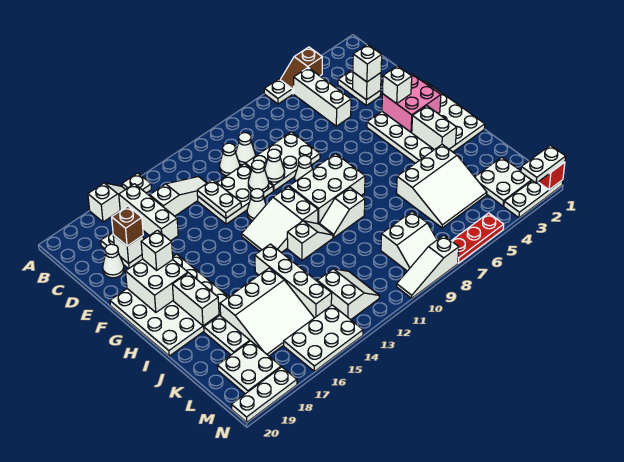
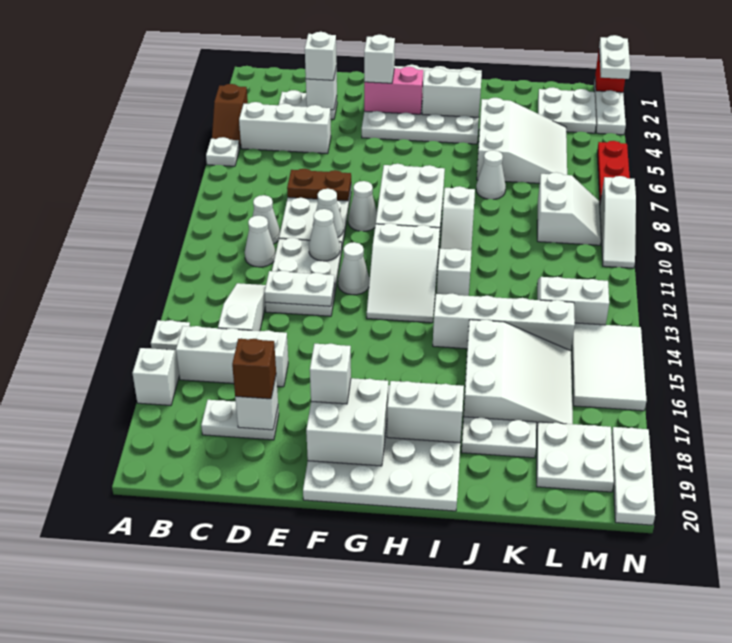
none -> brown 1x2 plate [287,169,351,201]
white 1x1 cone [103,244,124,278] -> white 1x1 cone moved to [476,150,506,199]
pink 2x2 brick [382,74,441,132] -> pink 1x2 brick [364,67,423,114]
white 2x3 plate [284,305,363,371] -> white 2x3 tile [572,323,647,411]

